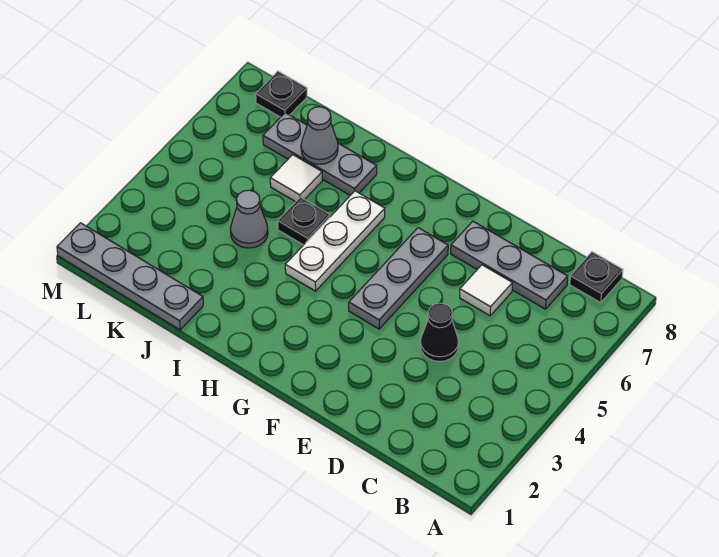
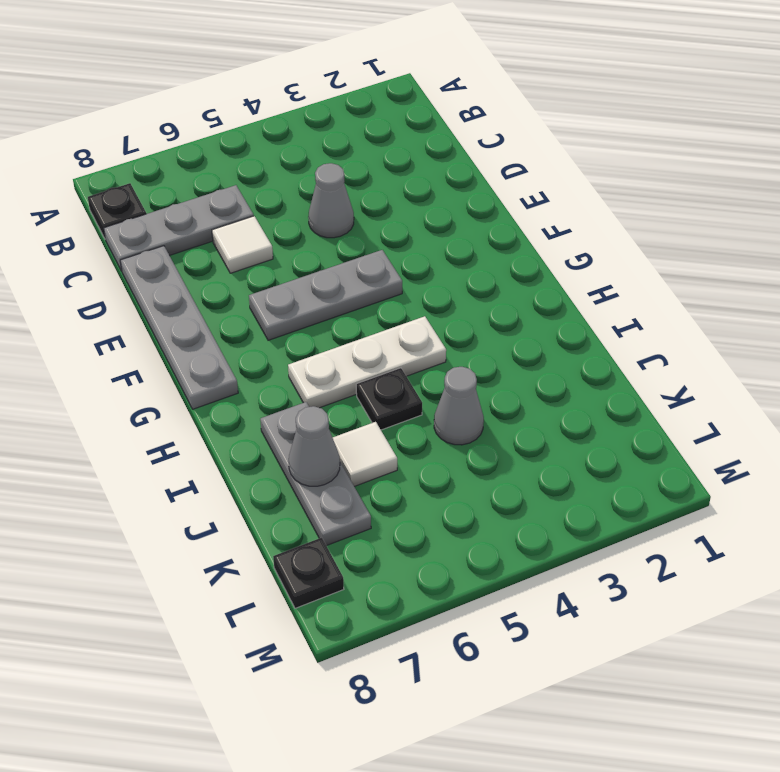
grey 1x3 plate [451,221,568,309] -> grey 1x3 plate turned to [104,185,254,271]
black 1x1 cone [420,303,459,361] -> grey 1x1 cone [308,163,354,238]
grey 1x4 plate [57,223,203,330] -> grey 1x4 plate moved to [120,246,238,409]

